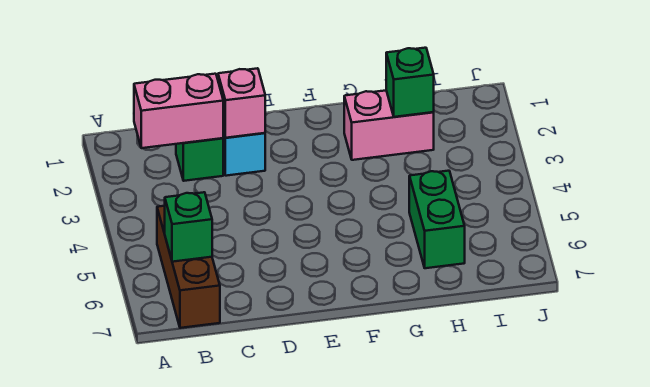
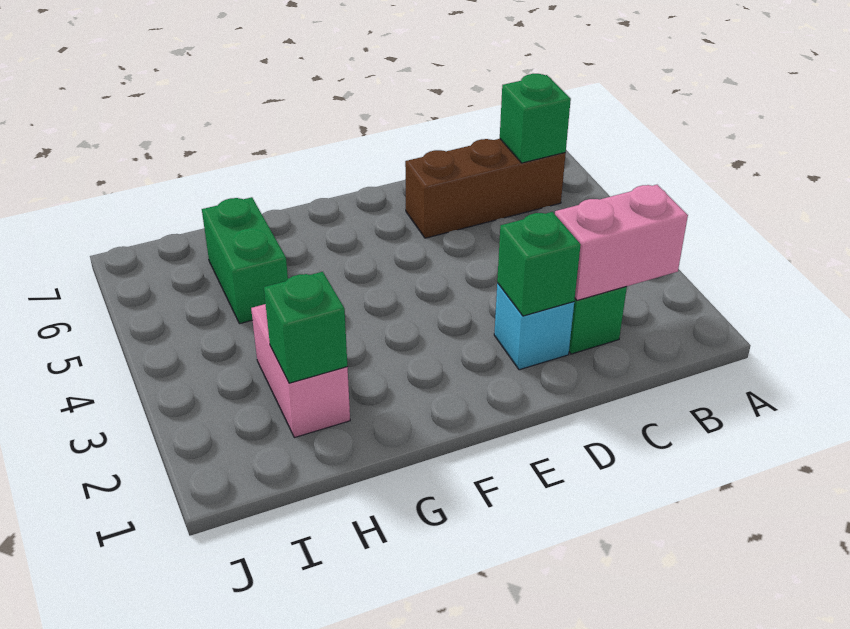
brown 1x3 brick [157,206,220,328] -> brown 1x3 brick turned to [405,139,566,238]
pink 1x1 brick [218,68,265,138] -> green 1x1 brick [497,212,581,316]
pink 1x2 brick [344,91,434,160] -> pink 1x2 brick turned to [251,304,350,438]

